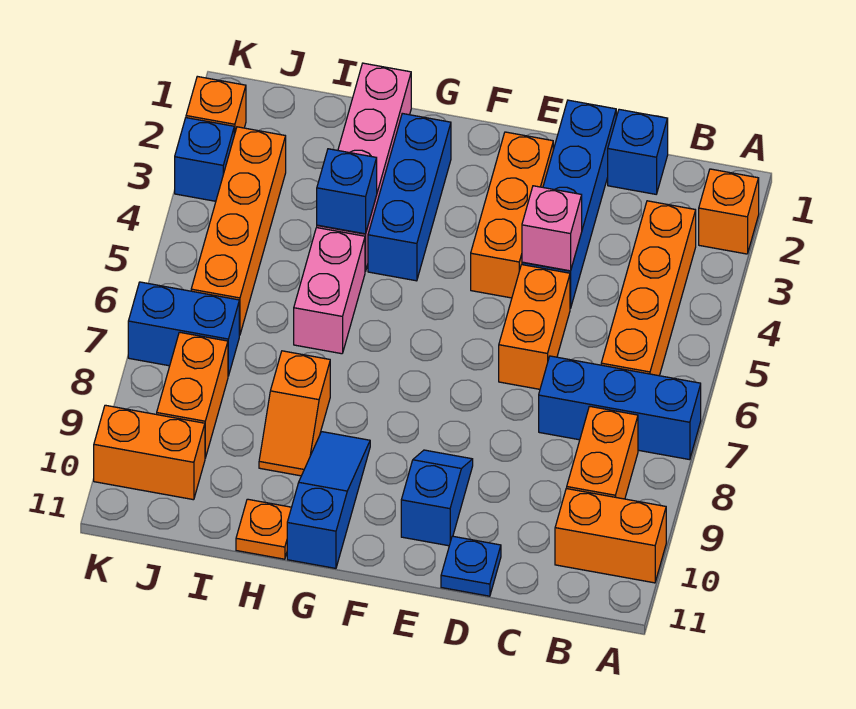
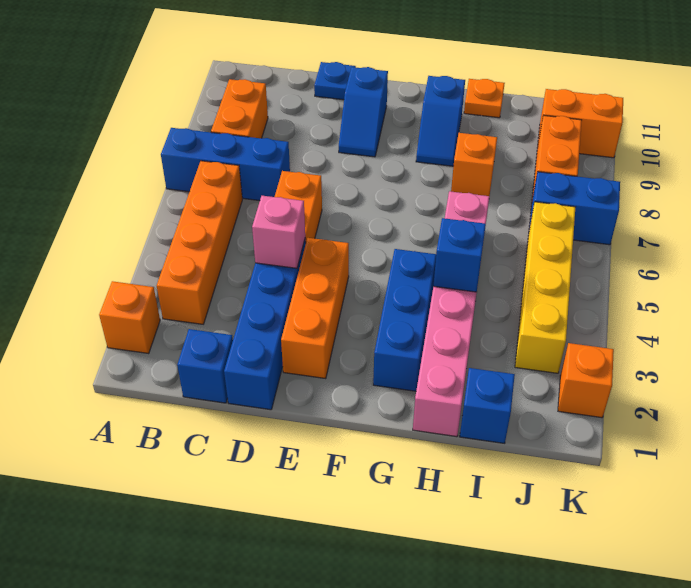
orange 1x2 brick [555,488,666,583] -> none
blue 1x3 slope [287,432,370,568] -> blue 1x2 slope [416,76,465,166]
orange 1x4 brick [191,127,286,335] -> yellow 1x4 brick [515,202,575,373]
blue 1x1 brick [175,118,234,201] -> blue 1x1 brick moved to [460,368,515,443]

